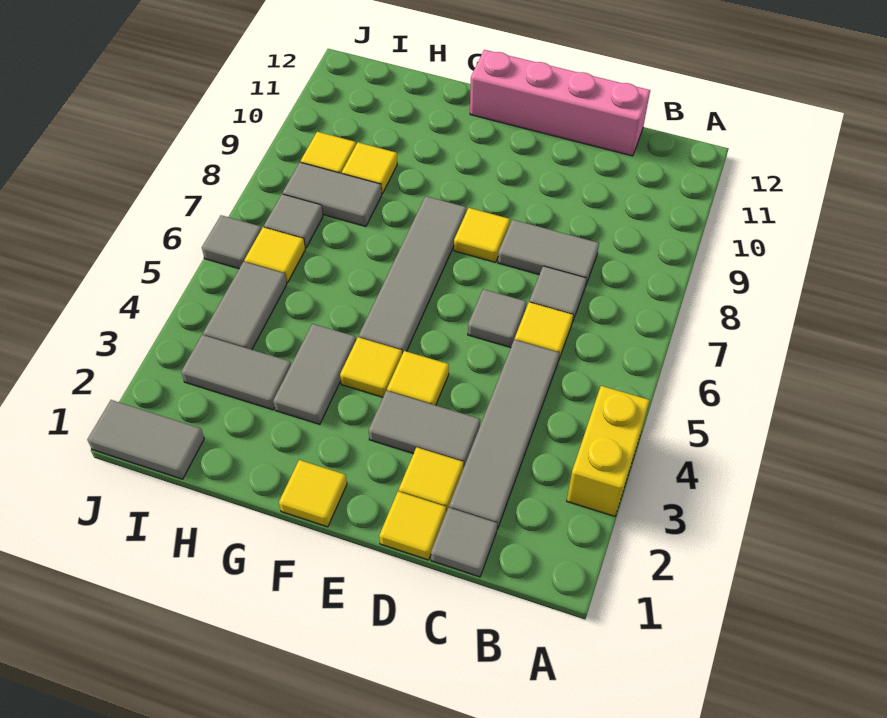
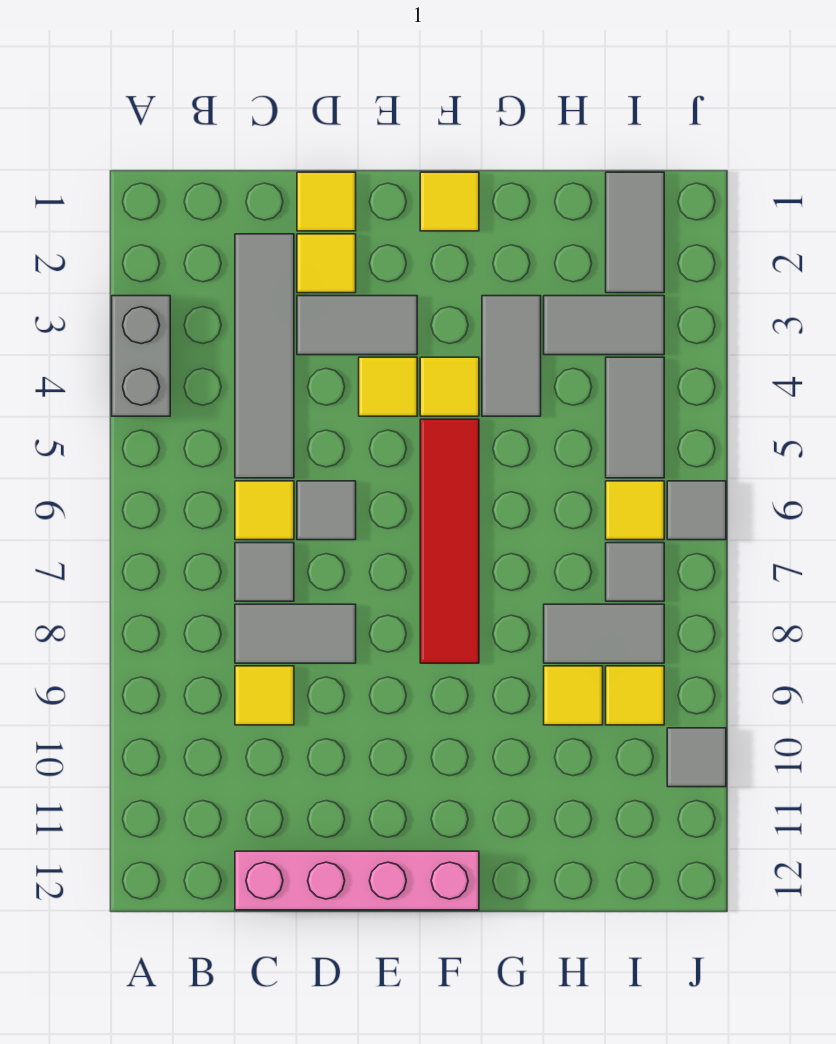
yellow 1x2 brick [567,386,650,516] -> grey 1x2 brick [112,296,170,416]
grey 1x1 tile [431,508,497,577] -> grey 1x1 tile moved to [667,728,726,787]
yellow 1x1 tile [454,208,510,262] -> yellow 1x1 tile moved to [235,666,294,725]
grey 1x4 tile [359,196,466,354] -> red 1x4 tile [420,419,479,663]
grey 1x2 tile [87,400,204,479] -> grey 1x2 tile turned to [606,172,664,293]

